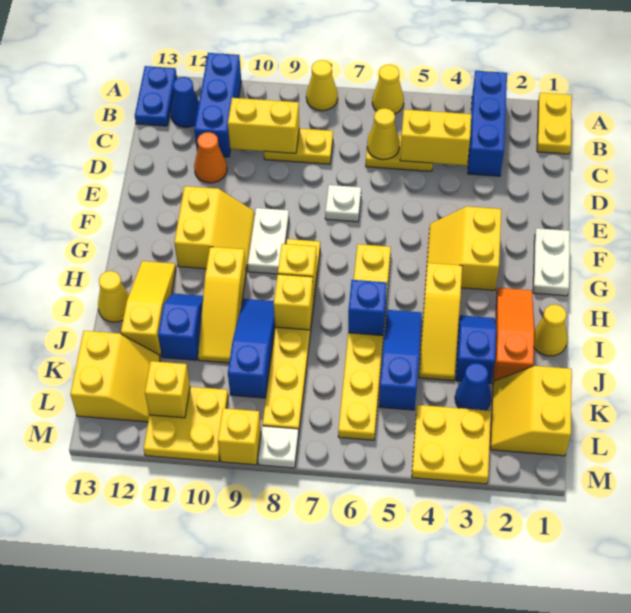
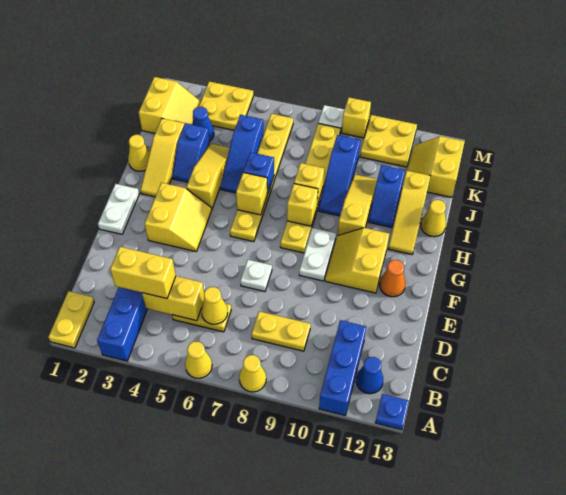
blue 1x2 plate [135,66,177,126] -> blue 1x1 plate [375,394,409,430]
yellow 1x2 brick [228,98,299,154] -> yellow 1x2 brick moved to [110,247,176,298]
orange 1x1 cone [194,132,227,183] -> orange 1x1 cone moved to [380,260,406,297]
orange 1x3 slope [493,288,534,381] -> yellow 1x3 slope [140,118,184,197]
yellow 1x1 brick [145,361,190,418] -> yellow 1x1 brick moved to [236,173,268,215]

